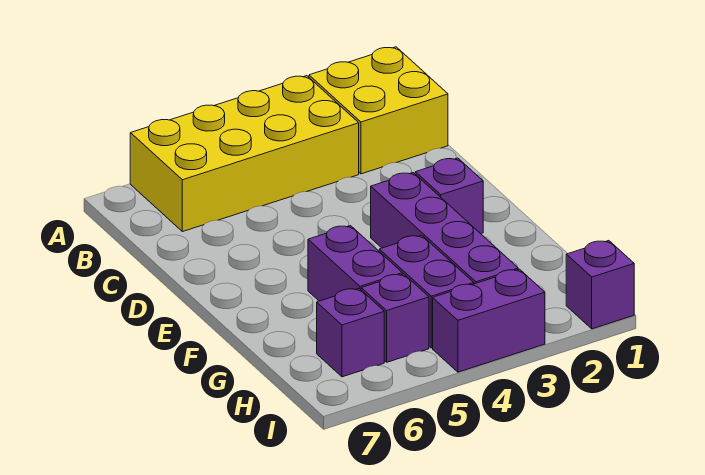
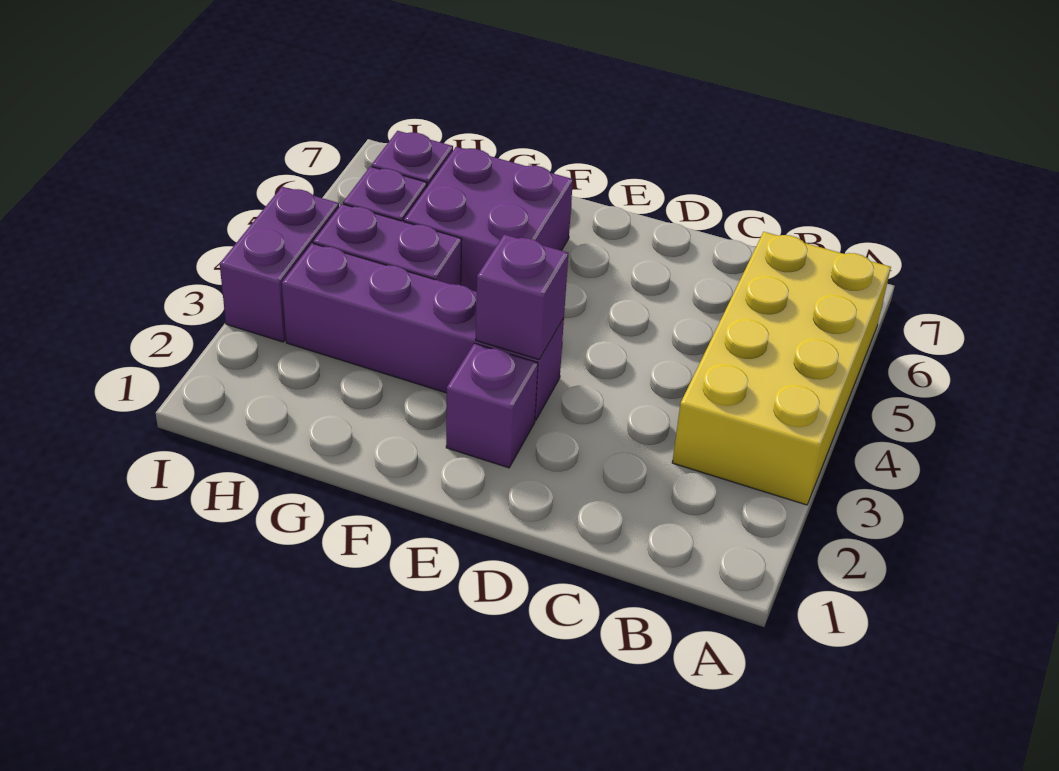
yellow 2x2 brick [309,47,448,174] -> none
purple 1x2 brick [308,226,403,301] -> purple 2x2 brick [404,147,573,292]
purple 1x1 brick [566,241,634,329] -> purple 1x1 brick moved to [476,234,568,359]

